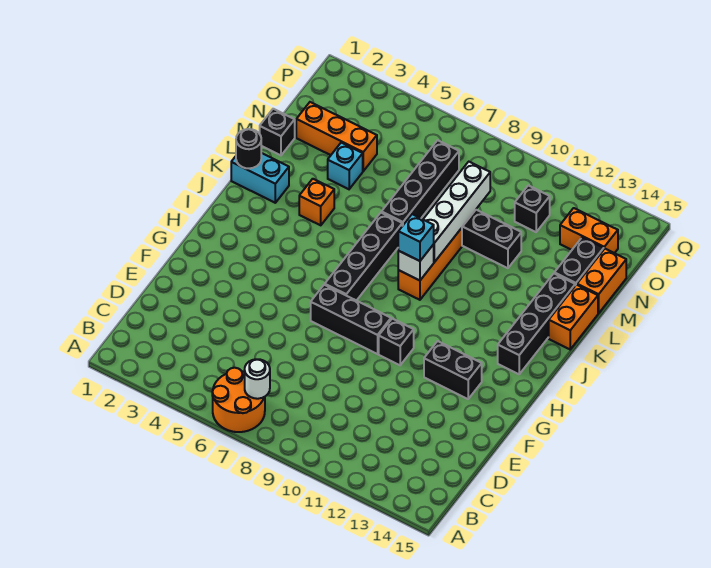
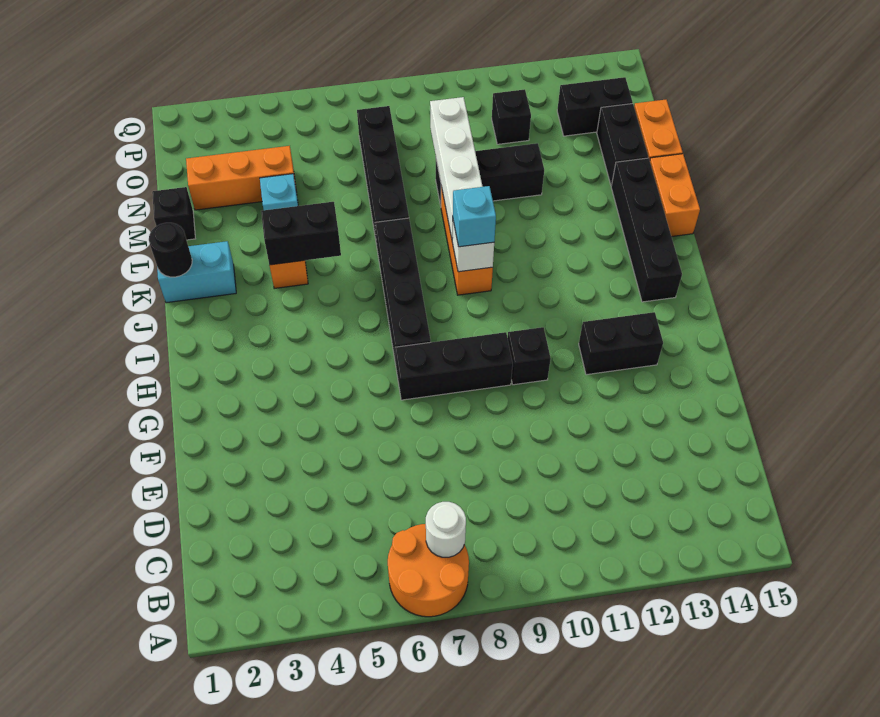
none -> black 1x2 brick [261,202,341,265]
orange 1x2 brick [560,208,618,253] -> black 1x2 brick [557,77,633,136]

